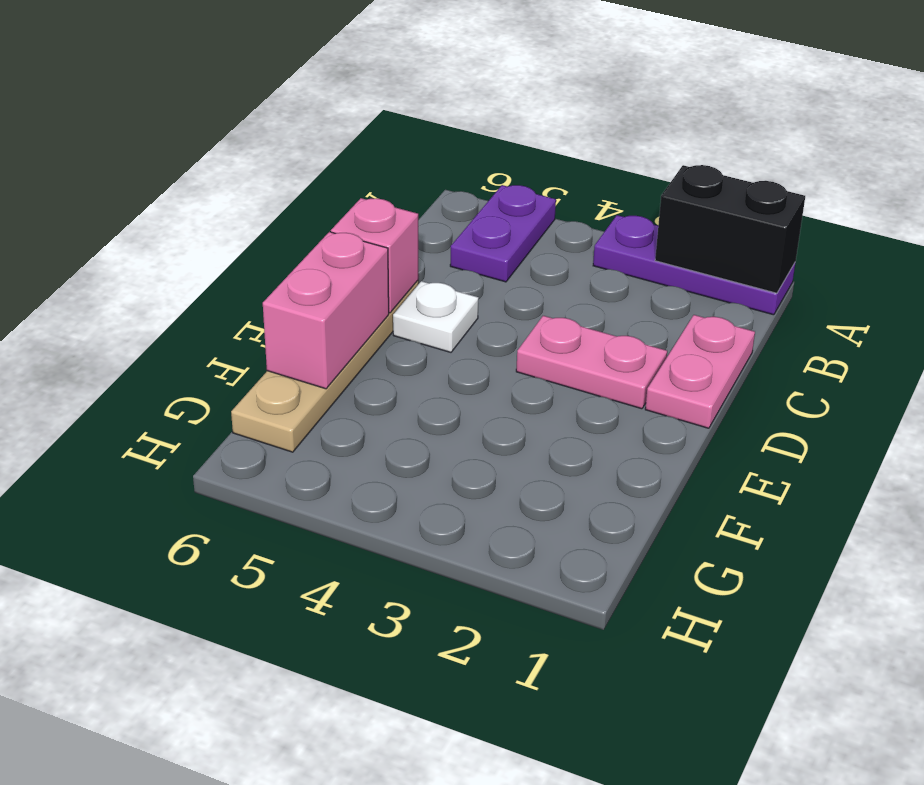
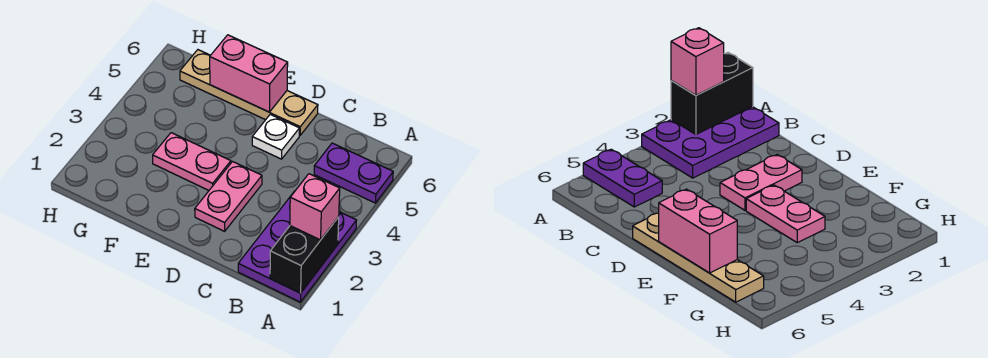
purple 1x3 plate [593,215,796,315] -> purple 2x3 plate [238,191,357,302]
pink 1x2 plate [645,315,755,428] -> pink 1x2 plate moved to [153,133,231,190]
pink 1x1 brick [331,198,418,313] -> pink 1x1 brick moved to [290,174,340,240]

